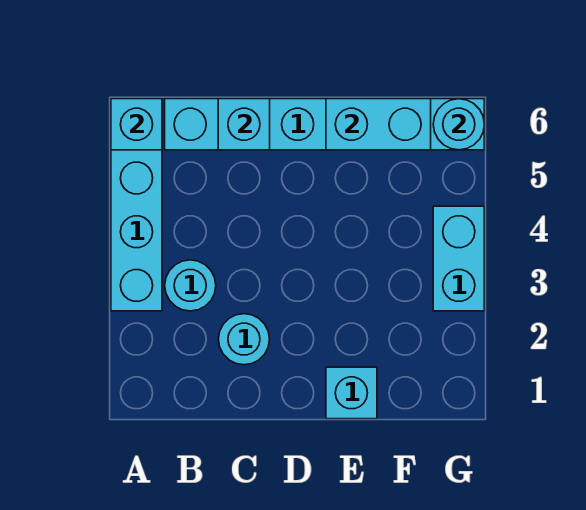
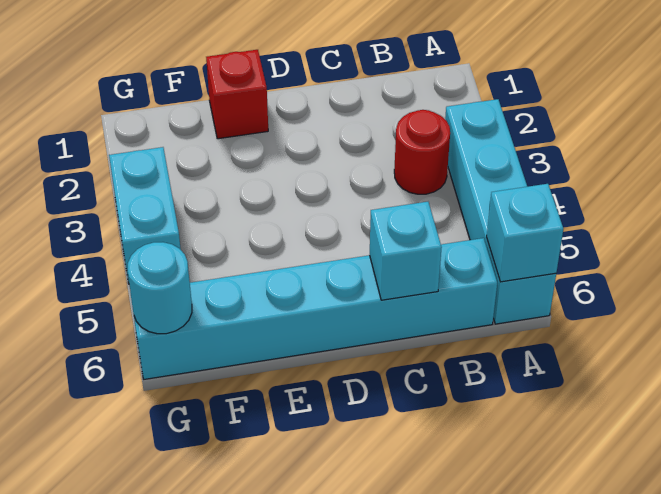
cyan 1x1 round brick [165,260,216,311] -> red 1x1 round brick [394,110,450,194]
cyan 1x1 round brick [218,314,270,365] -> none
cyan 1x1 brick [326,367,377,419] -> red 1x1 brick [206,50,268,139]
cyan 1x2 brick [326,99,431,150] -> none

